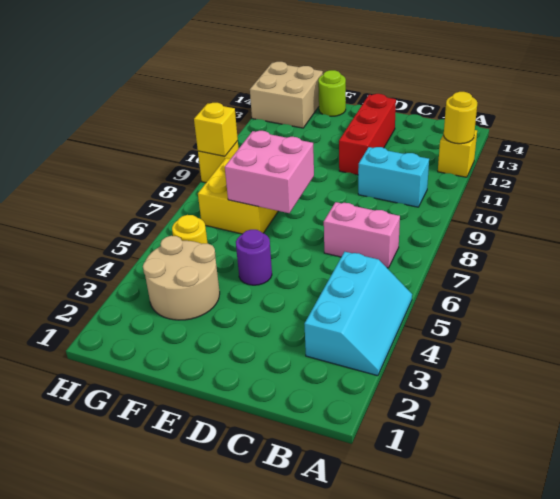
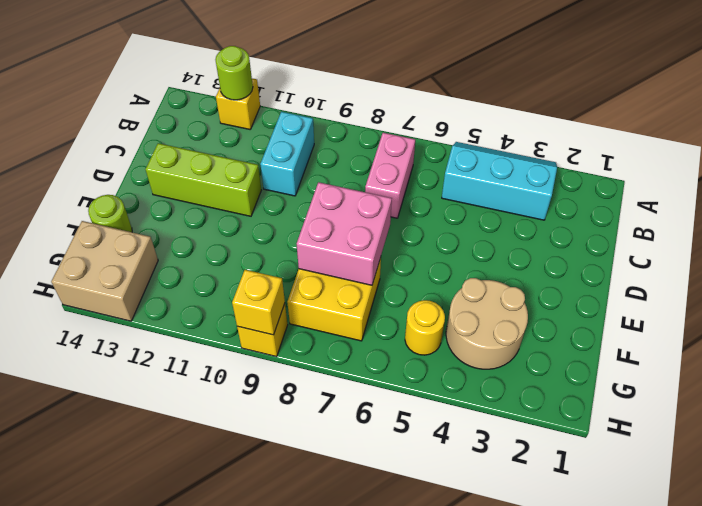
yellow 1x1 round brick [444,92,477,144] -> lime 1x1 round brick [215,46,253,100]
red 1x3 brick [339,94,396,175] -> lime 1x3 brick [146,143,261,216]
purple 1x1 round brick [236,230,272,285] -> none

